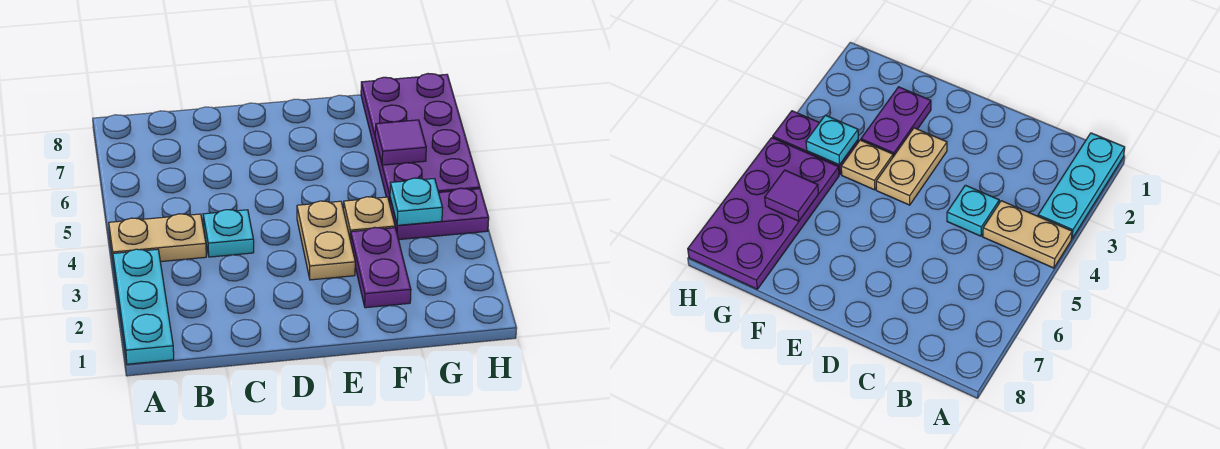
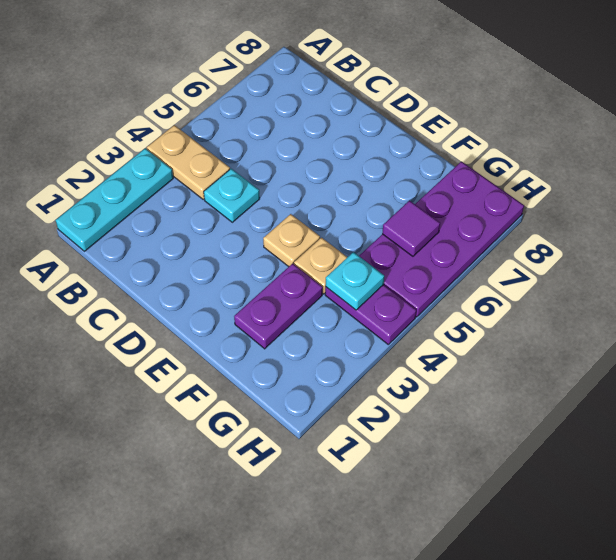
tan 1x2 plate [297,201,355,280] -> tan 1x1 plate [263,214,320,267]

